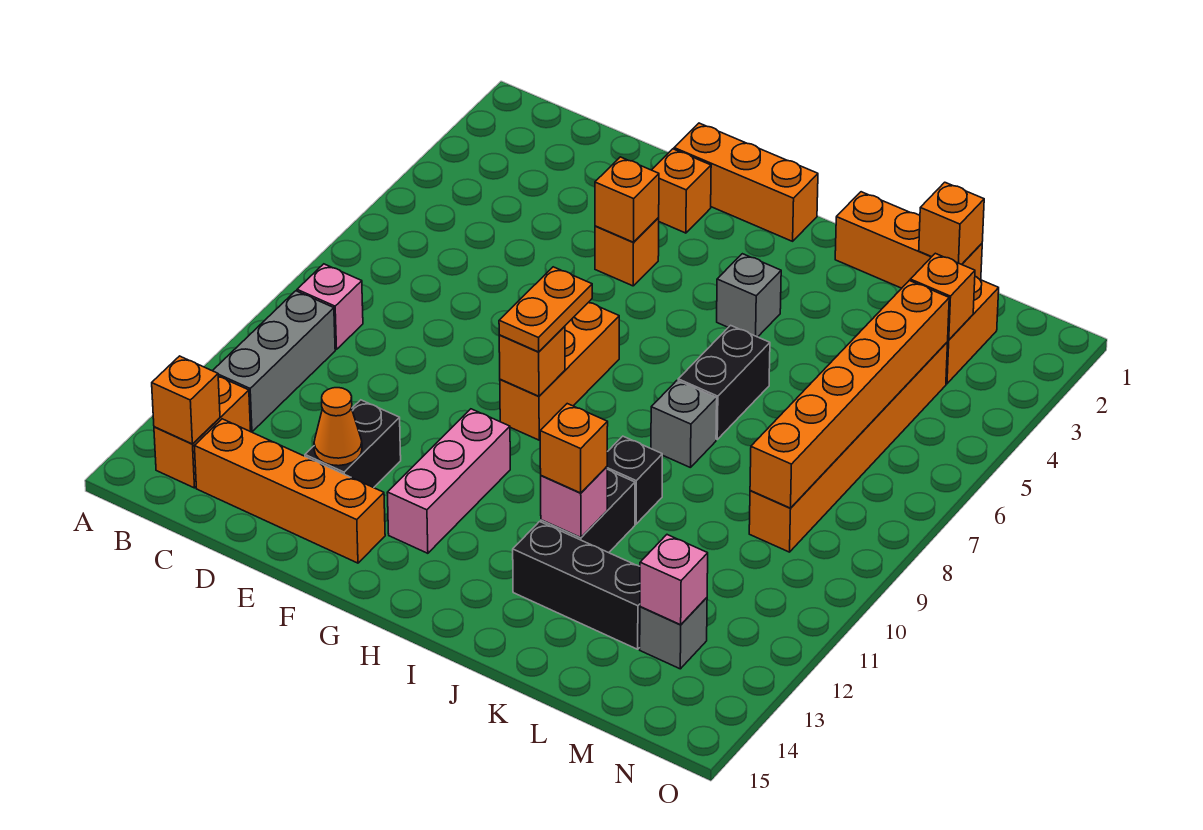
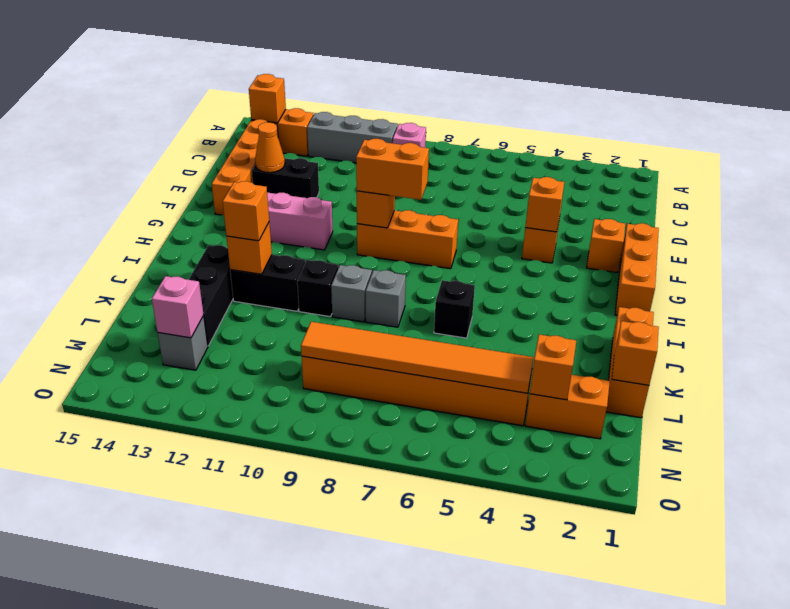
orange 1x2 plate [499,267,592,352] -> orange 1x2 brick [356,139,429,200]
grey 1x1 brick [717,254,781,337] -> grey 1x1 brick moved to [331,265,372,322]
black 1x2 brick [678,325,770,439] -> black 1x1 brick [434,280,475,338]
pink 1x1 brick [541,467,607,538] -> orange 1x1 brick [226,223,272,274]
orange 1x6 brick [750,281,949,508] -> orange 1x6 tile [301,322,534,393]

